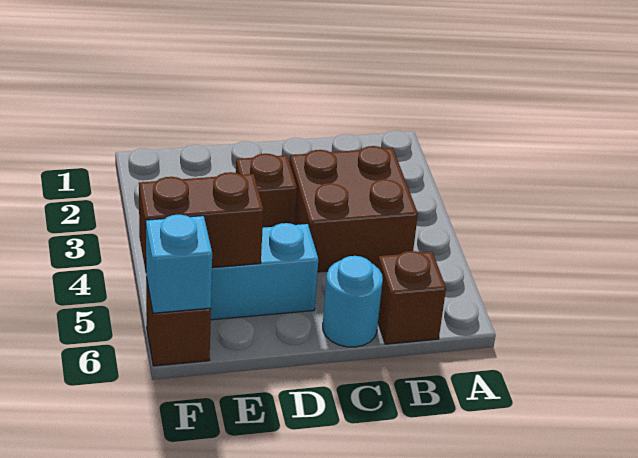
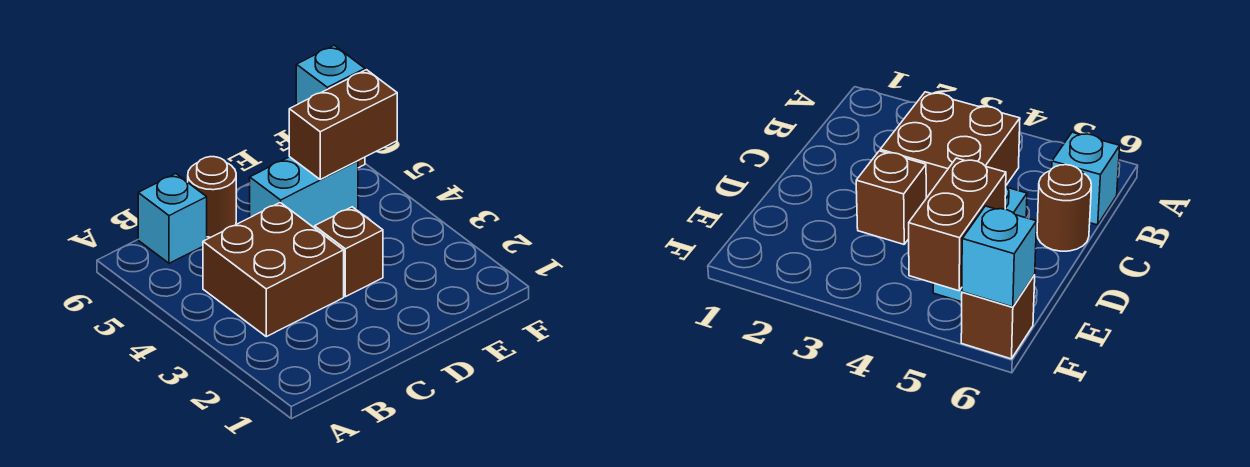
brown 1x1 brick [378,251,446,344] -> cyan 1x1 brick [138,174,207,263]
cyan 1x1 round brick [323,256,383,347] -> brown 1x1 round brick [188,157,236,237]

